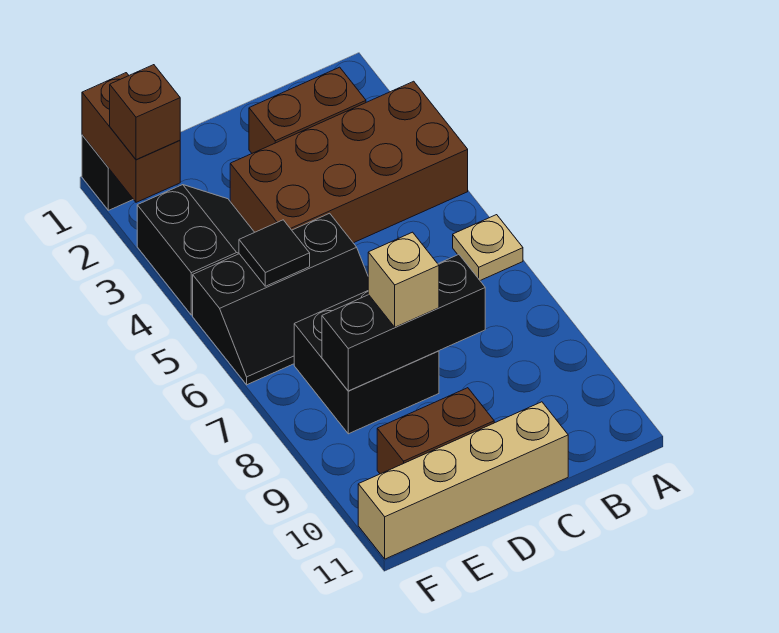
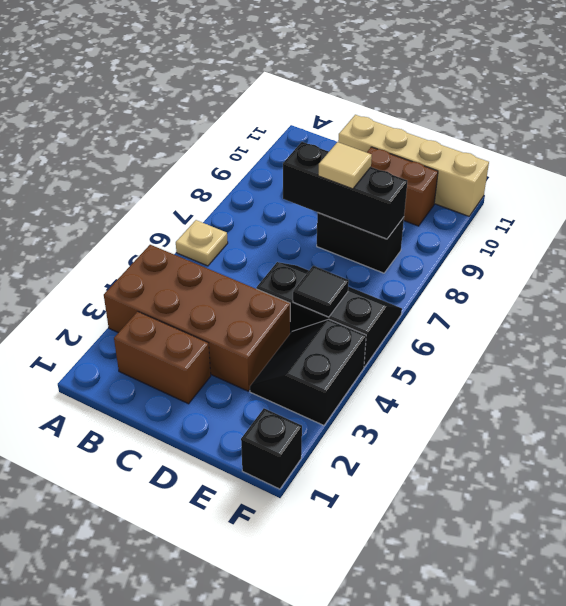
black 2x2 brick [294,291,439,434] -> black 1x2 brick [317,213,404,273]
tan 1x1 brick [368,232,439,327] -> tan 1x1 tile [318,142,372,189]
brown 1x2 brick [82,73,180,202] -> none
brown 1x1 brick [110,65,180,160] -> none

